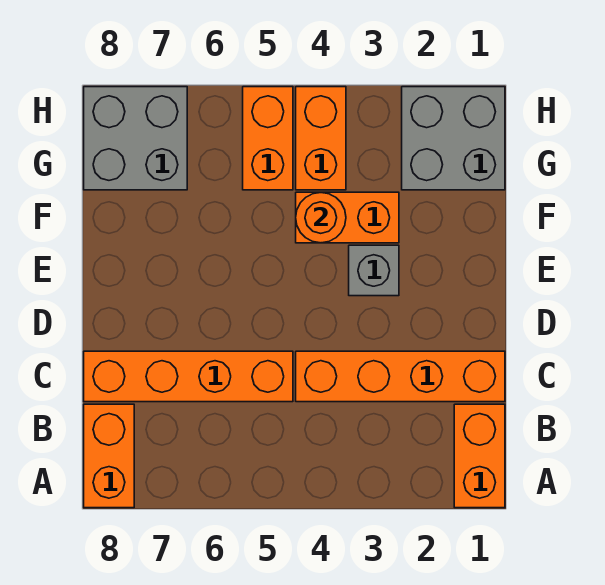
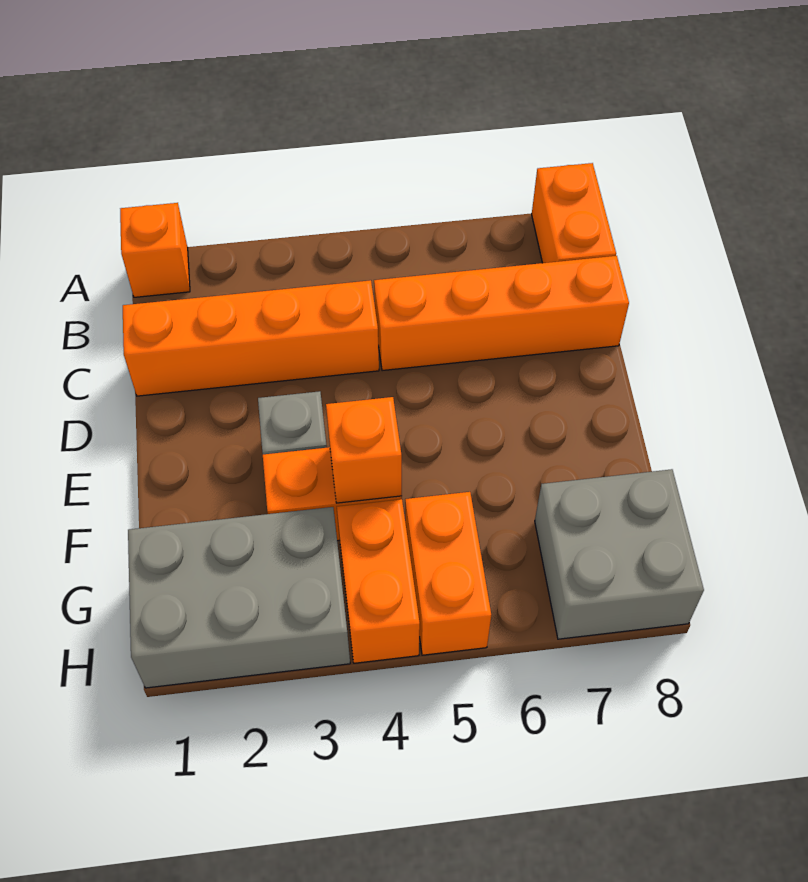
orange 1x2 brick [454,404,505,508] -> orange 1x1 brick [120,203,190,297]
orange 1x1 round brick [296,192,346,243] -> orange 1x1 brick [326,397,402,503]
grey 2x2 brick [402,87,505,190] -> grey 2x3 brick [128,507,350,688]

